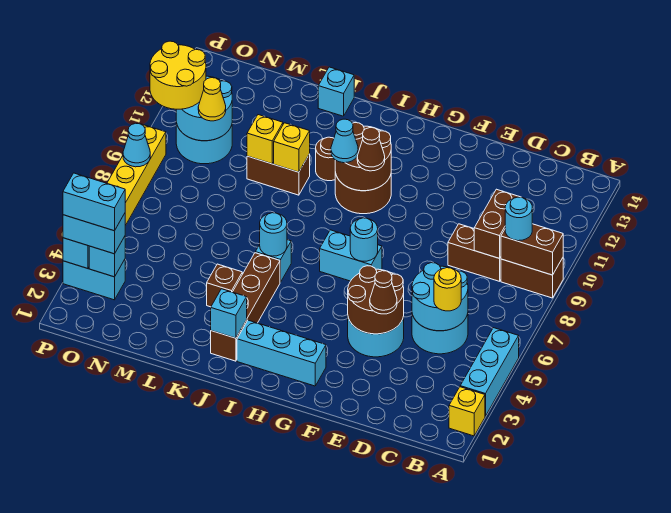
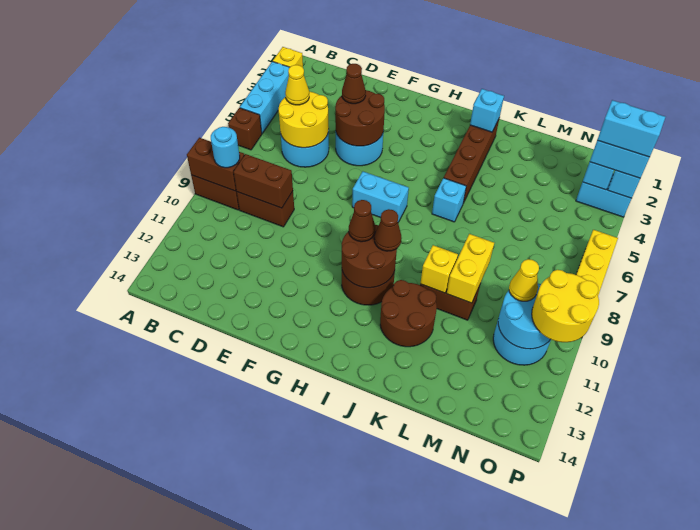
cyan 2x2 round brick [412,263,468,331] -> yellow 2x2 round brick [278,91,329,148]
yellow 1x1 round brick [434,268,461,311] -> yellow 1x1 cone [285,65,309,105]
brown 1x2 brick [474,189,519,258] -> brown 1x2 brick turned to [234,154,293,208]
cyan 1x3 brick [237,320,326,386] -> none
cyan 1x1 round brick [350,218,378,261] -> none
cyan 1x1 cone [331,119,358,163] -> brown 1x1 cone [374,209,401,251]
cyan 1x1 round brick [260,213,287,256] -> none
brown 1x1 round brick [316,137,335,181] -> brown 2x2 round brick [380,280,437,347]
brown 1x1 brick [206,264,242,307] -> brown 1x1 brick moved to [228,108,262,150]
cyan 1x1 brick [318,67,354,116] -> none
yellow 1x1 brick [247,115,283,164] -> yellow 1x2 brick [447,234,494,303]
cyan 1x1 cone [123,123,150,167] -> none

